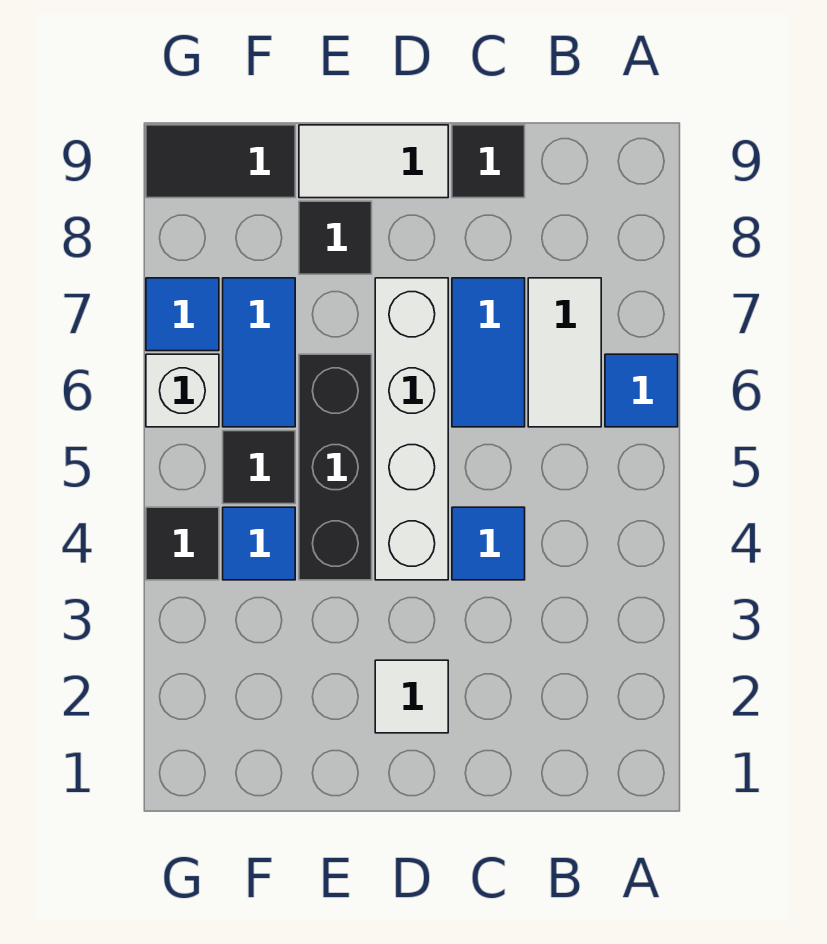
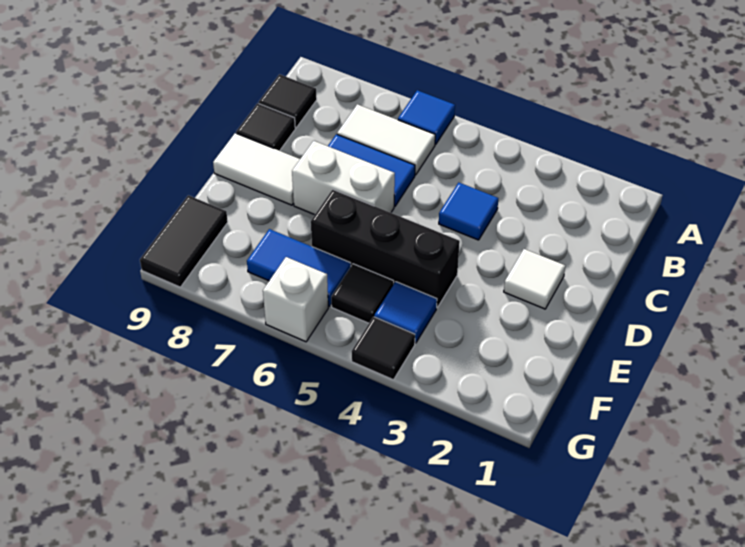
white 1x4 brick [375,278,448,580] -> white 1x2 brick [292,141,395,215]
white 1x2 tile [299,125,448,198] -> white 1x2 tile turned to [213,133,300,205]
black 1x1 tile [299,201,372,274] -> black 1x1 tile moved to [259,74,317,128]
blue 1x1 tile [146,278,219,351] -> none

